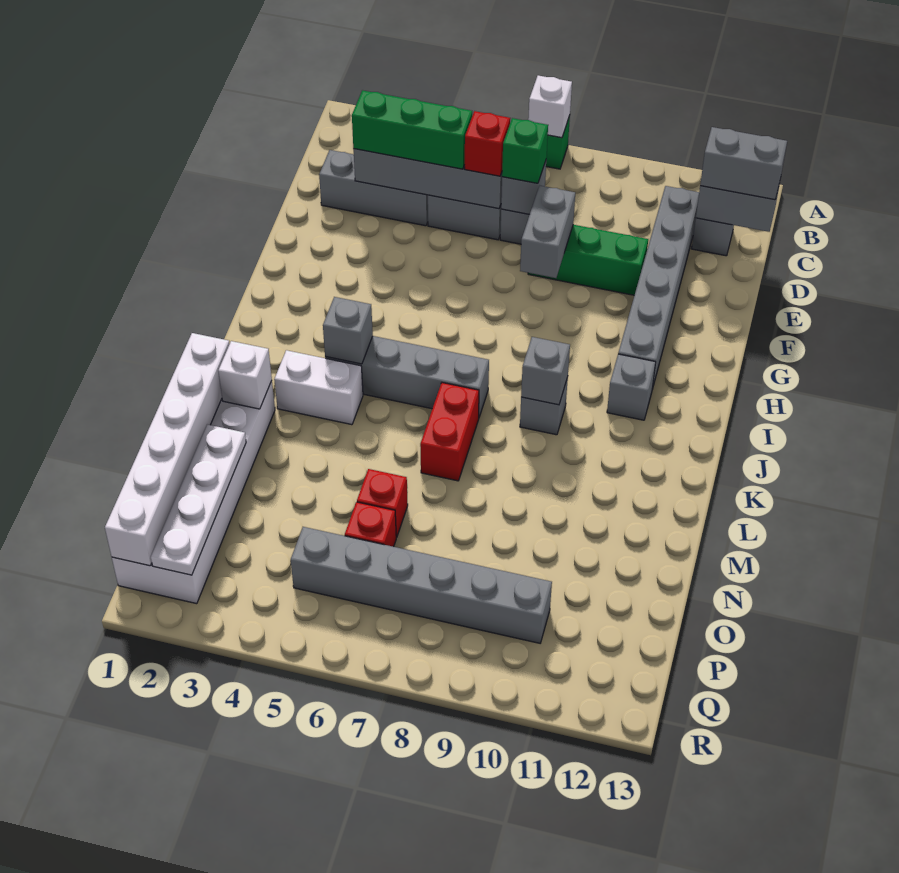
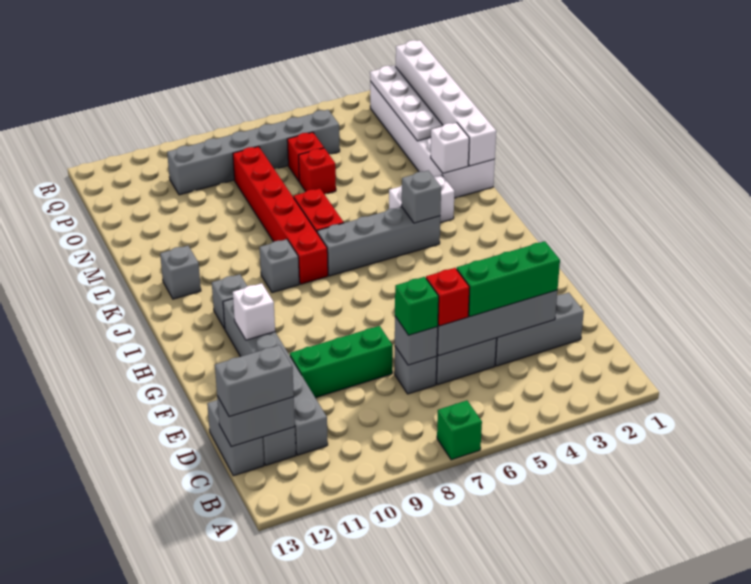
white 1x1 brick [528,75,572,138] -> white 1x1 brick moved to [233,283,275,340]
grey 1x2 brick [520,186,575,278] -> grey 1x2 brick moved to [207,400,264,476]
none -> red 1x6 brick [233,146,328,284]
grey 1x1 brick [521,337,570,405] -> grey 1x1 brick moved to [160,246,201,299]

